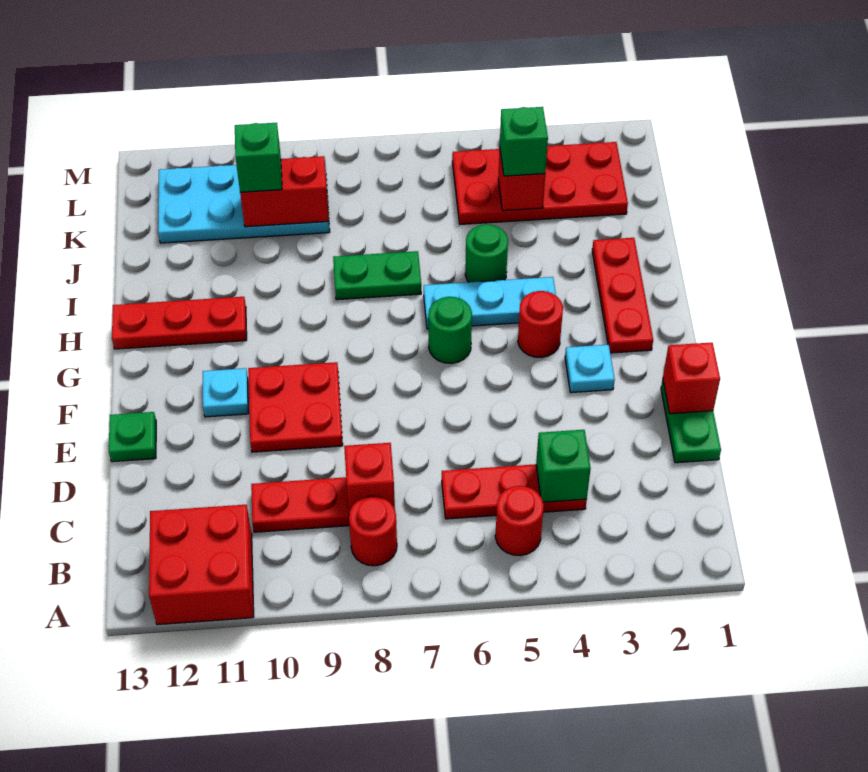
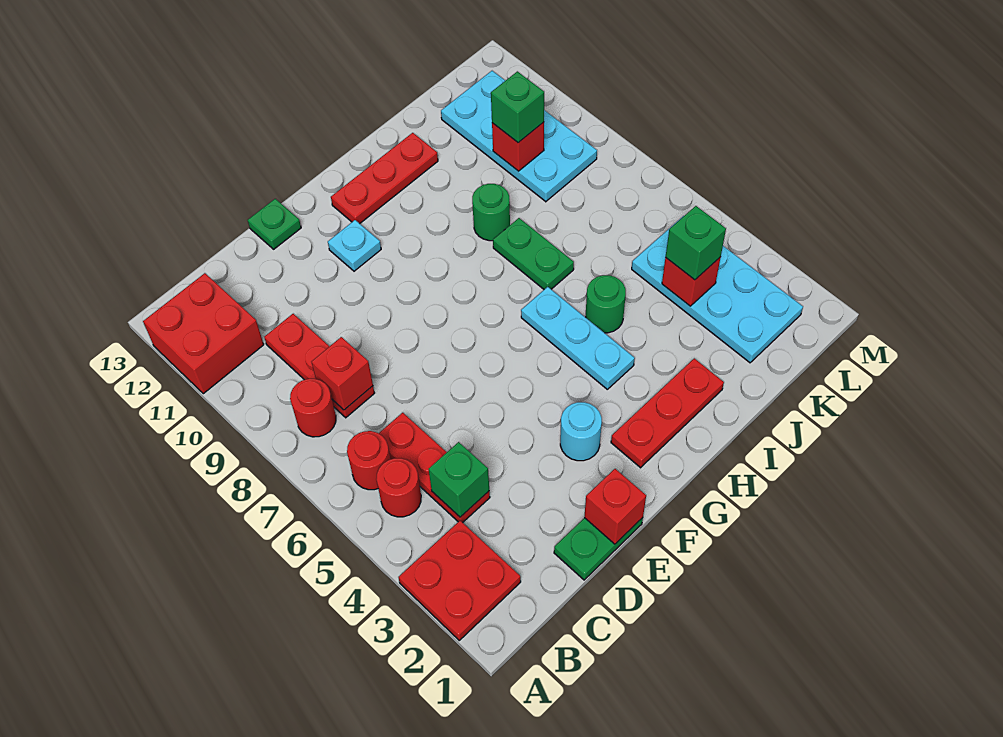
red 2x2 plate [248,362,343,452] -> red 2x2 plate moved to [398,521,521,640]
cyan 1x1 plate [565,345,615,393] -> cyan 1x1 round brick [560,402,602,461]
red 1x1 round brick [518,291,563,357] -> red 1x1 round brick moved to [347,431,390,490]
green 1x1 round brick [428,297,472,363] -> green 1x1 round brick moved to [472,184,510,241]
red 1x3 plate [112,297,247,349] -> red 1x3 plate turned to [331,133,438,224]
red 2x4 plate [452,142,628,224] -> cyan 2x4 plate [632,216,803,363]
red 1x2 brick [240,156,329,227] -> red 1x1 brick [492,122,544,171]

